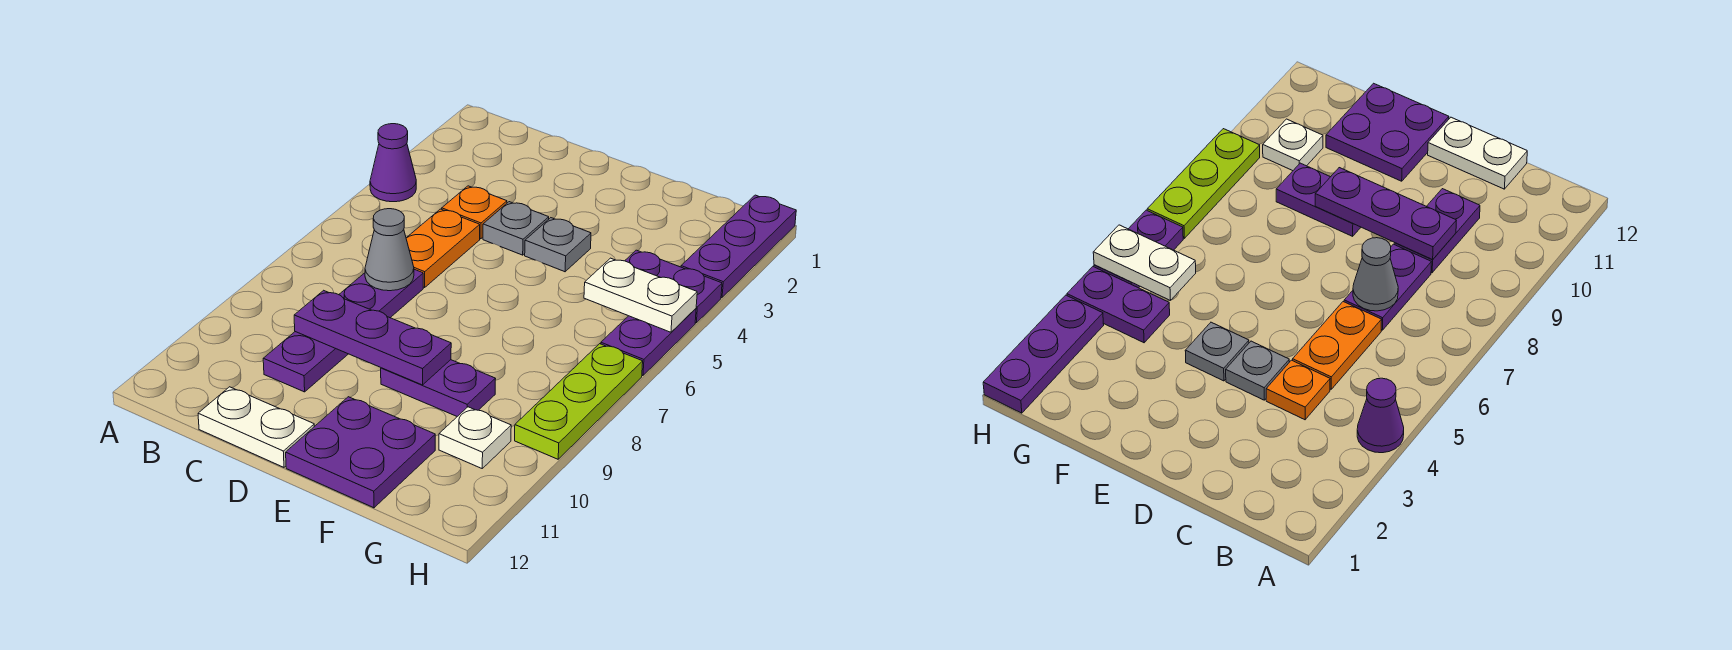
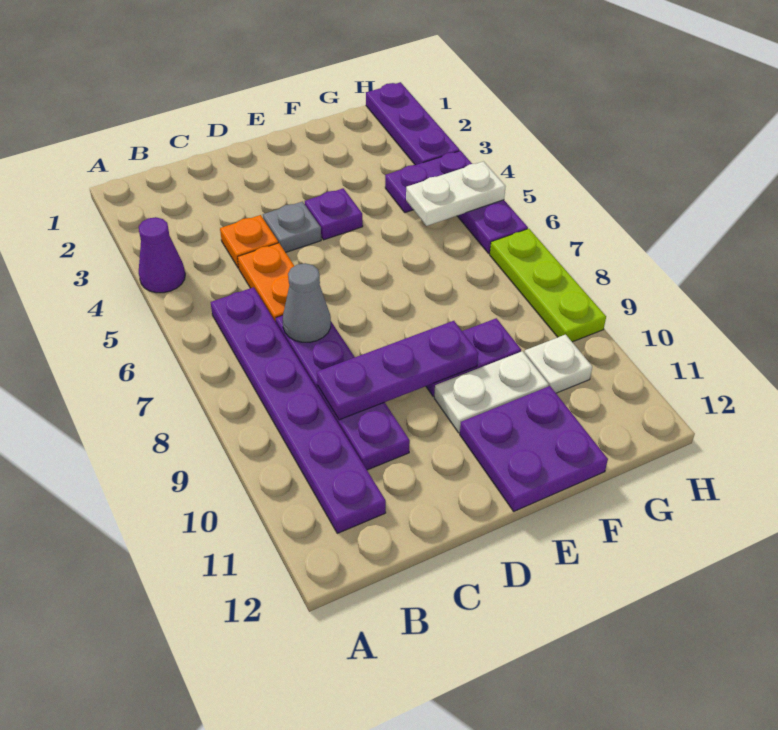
none -> purple 1x6 plate [211,287,386,533]
white 1x2 plate [198,387,314,467] -> white 1x2 plate moved to [434,351,549,433]
grey 1x1 plate [525,218,591,272] -> purple 1x1 plate [305,188,363,240]

